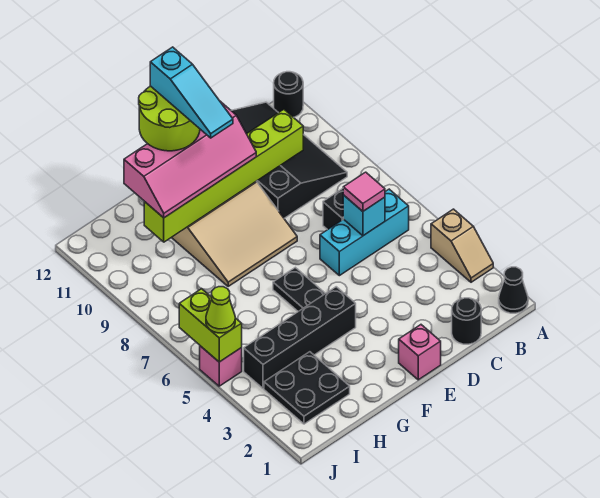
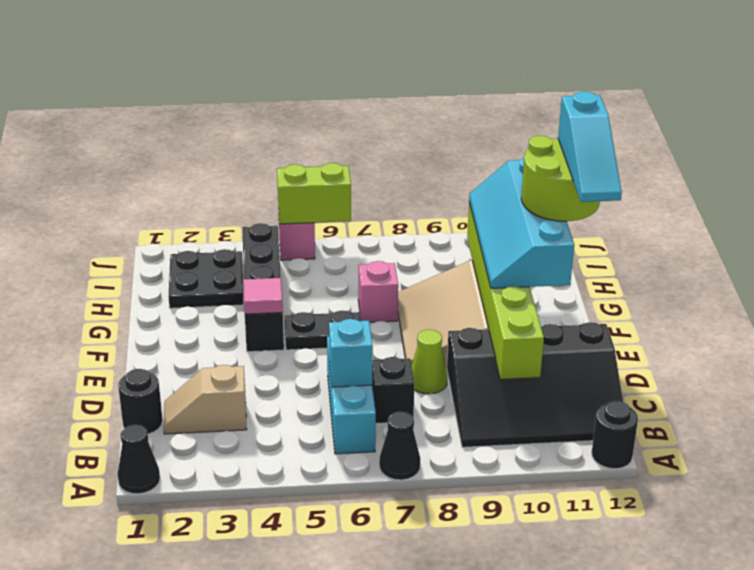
tan 1x2 slope [431,209,493,282] -> tan 1x2 slope moved to [163,365,247,434]
none -> black 1x1 cone [379,412,420,480]
pink 1x1 tile [343,172,385,211] -> pink 1x1 tile moved to [243,278,283,314]
pink 1x1 brick [399,325,441,380] -> pink 1x1 brick moved to [358,261,398,322]
pink 2x4 slope [124,101,256,218] -> cyan 2x4 slope [469,157,574,288]
cyan 1x3 slope [150,47,233,138] -> cyan 1x3 slope turned to [558,91,622,202]
lime 1x1 cone [206,287,235,333] -> lime 1x1 cone moved to [412,330,447,394]

